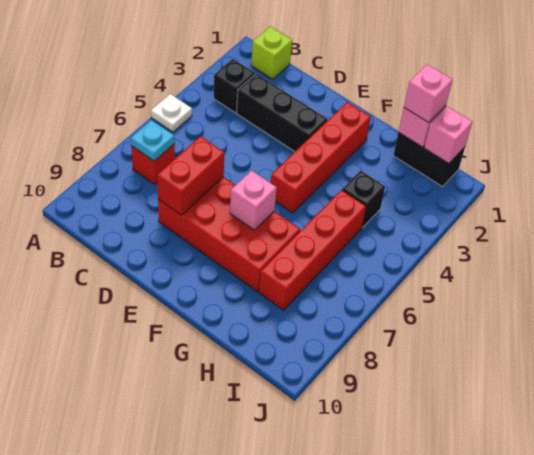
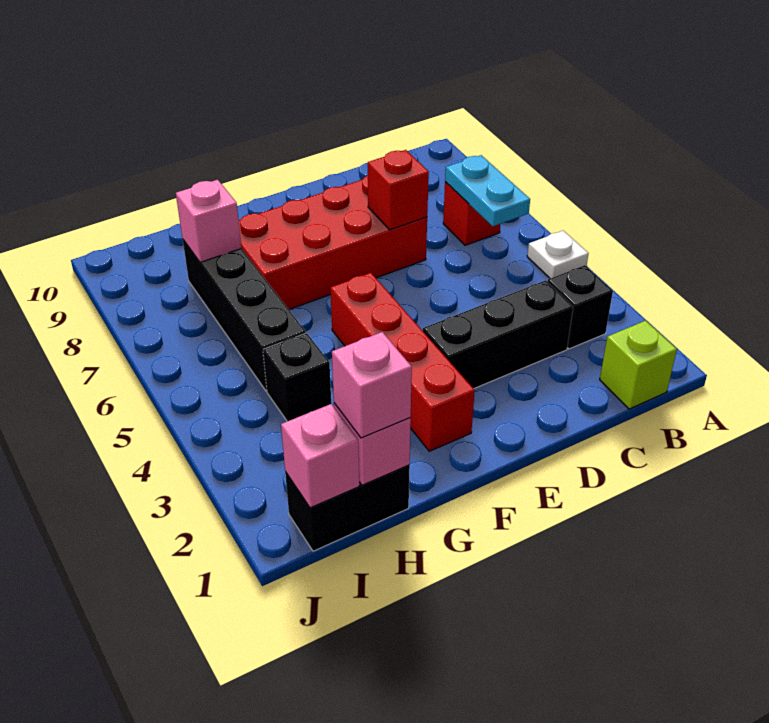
cyan 1x1 plate [131,120,175,161] -> cyan 1x2 plate [445,155,530,226]
red 1x2 brick [157,136,225,215] -> red 1x1 brick [368,150,429,230]
pink 1x1 brick [230,170,277,230] -> pink 1x1 brick moved to [176,180,242,262]
red 1x4 brick [259,190,366,310] -> black 1x4 brick [183,240,306,391]

